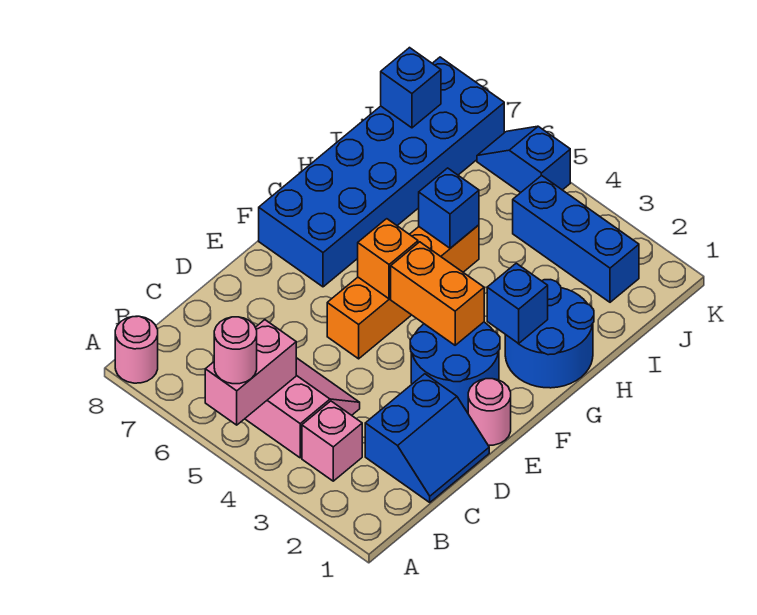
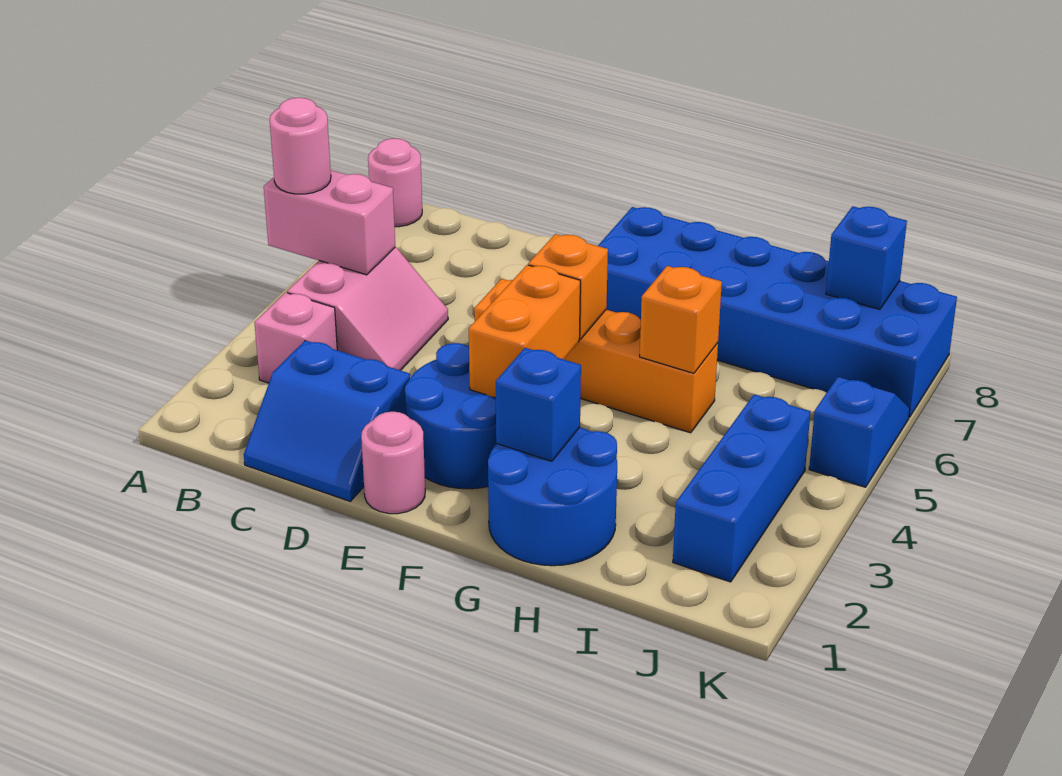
blue 1x1 brick [419,168,479,248] -> orange 1x1 brick [640,266,722,373]

